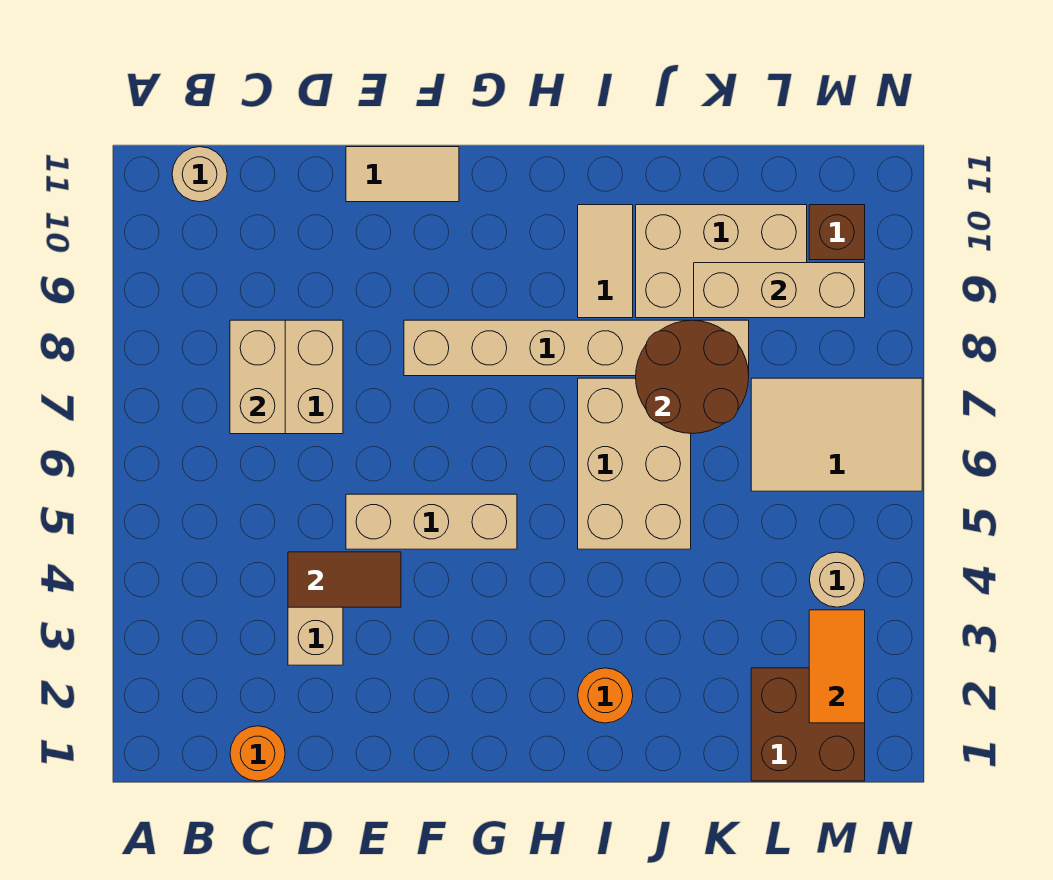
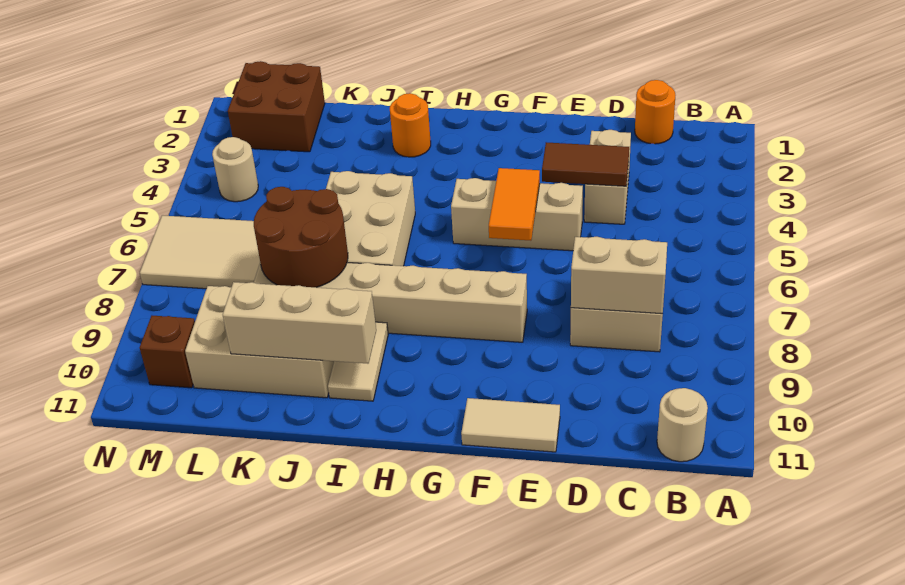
tan 1x2 brick [230,320,285,434] -> tan 1x2 brick turned to [571,237,667,314]
tan 1x3 brick [694,263,865,318] -> tan 1x3 brick moved to [223,282,376,364]
orange 1x2 tile [809,610,865,723] -> orange 1x2 tile moved to [489,168,540,241]

